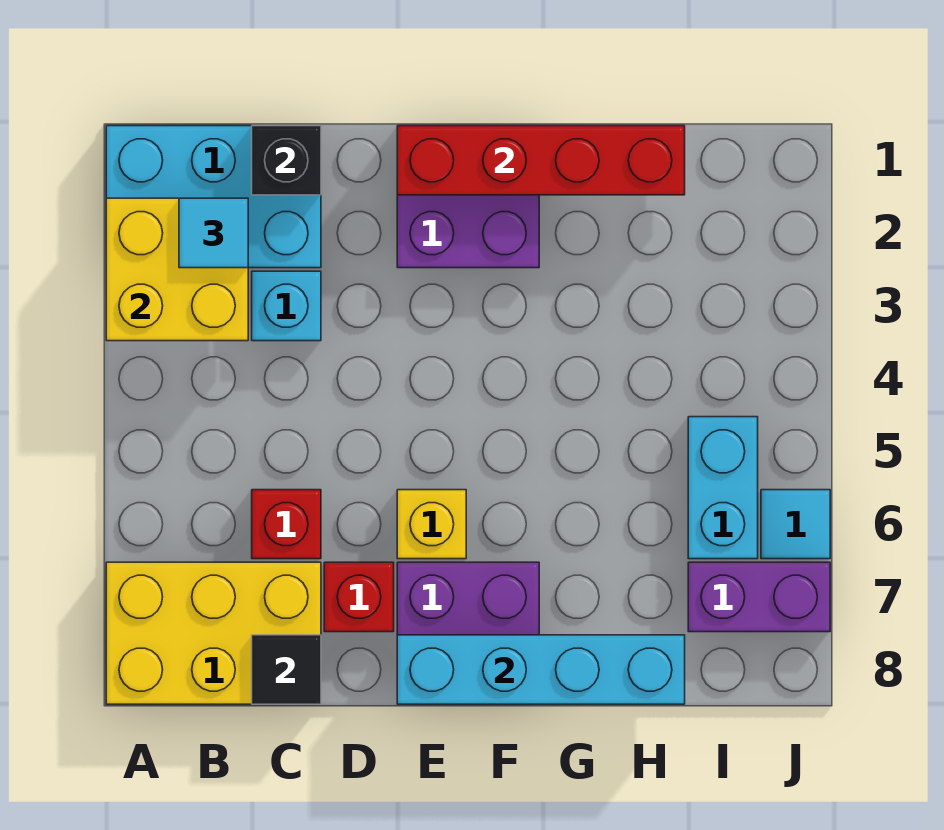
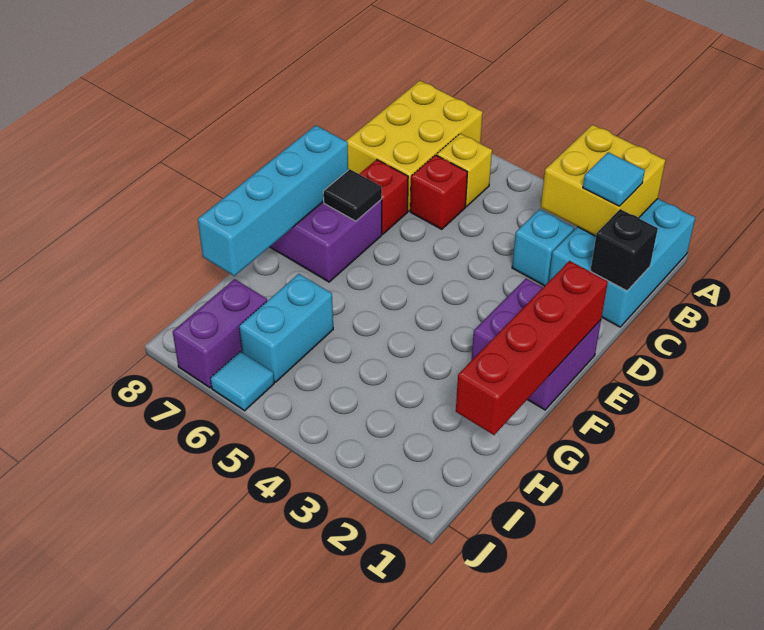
black 1x1 tile [252,635,321,704] -> black 1x1 tile moved to [323,169,382,221]
yellow 1x1 brick [397,490,466,559] -> yellow 1x1 brick moved to [437,133,492,207]
cyan 1x2 brick [688,417,758,559] -> cyan 1x2 brick turned to [239,274,333,382]

